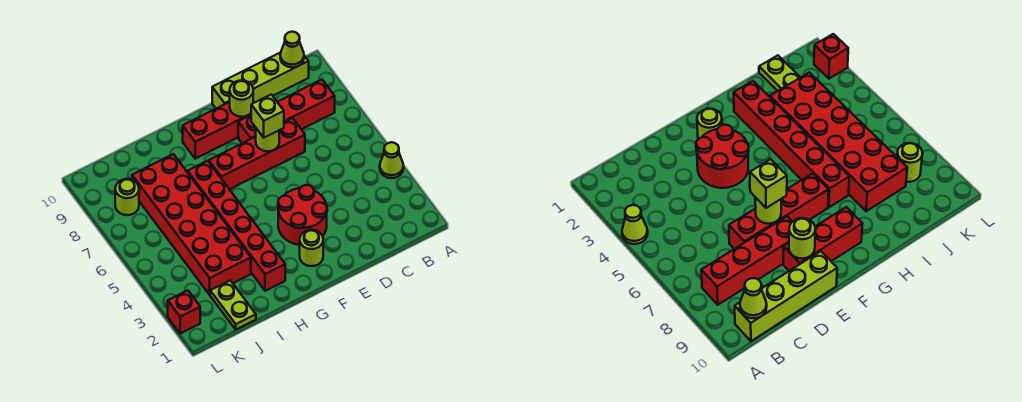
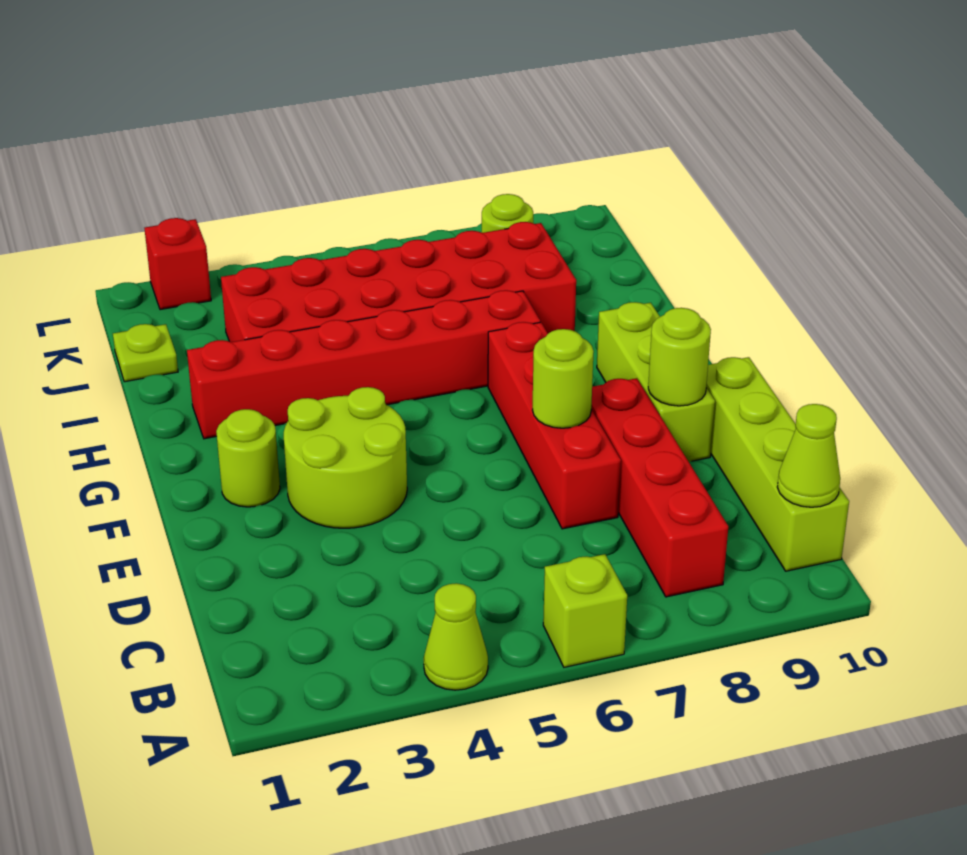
red 2x2 round brick [278,185,327,245] -> lime 2x2 round brick [284,387,407,528]
lime 1x1 brick [251,94,284,138] -> lime 1x1 brick moved to [543,554,627,667]
red 1x3 brick [183,102,251,159] -> lime 1x3 brick [597,302,715,462]
lime 1x2 plate [210,280,256,329] -> lime 1x1 plate [113,324,178,382]

